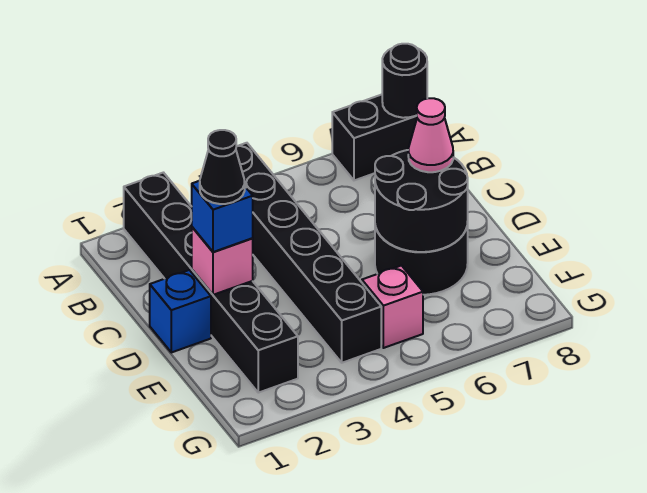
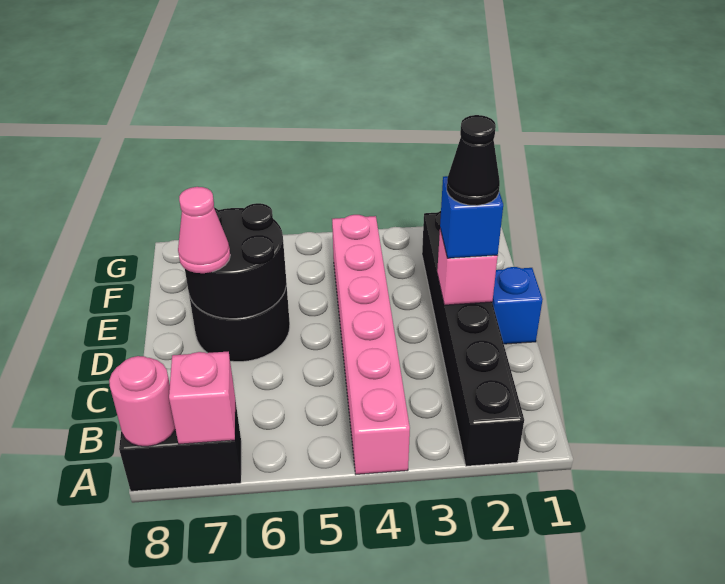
black 1x6 brick [236,143,381,363] -> pink 1x6 brick [332,215,410,474]
black 1x1 round brick [382,44,427,118] -> pink 1x1 round brick [109,356,175,446]
pink 1x1 brick [362,266,423,348] -> pink 1x1 brick moved to [169,352,235,444]

